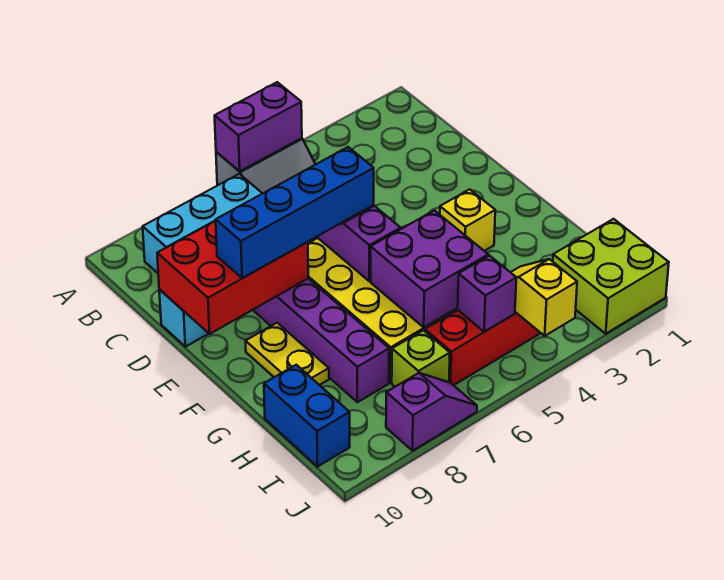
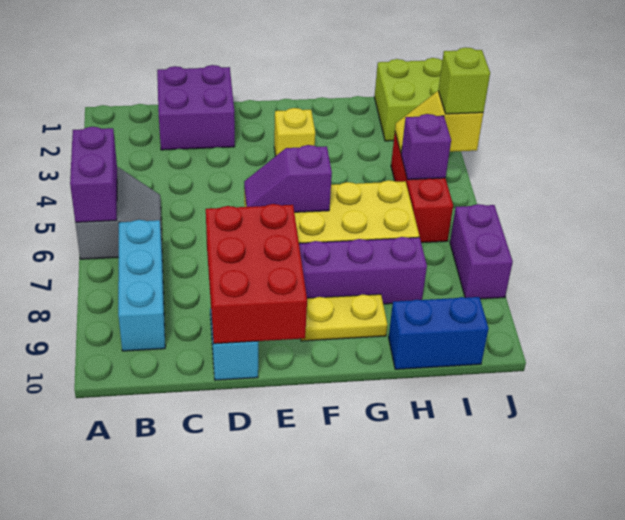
blue 1x4 brick [215,147,374,278] -> none
purple 2x2 brick [371,210,488,327] -> purple 2x2 brick moved to [157,65,235,150]
lime 1x1 brick [392,330,450,387] -> lime 1x1 brick moved to [438,47,490,114]
purple 1x2 slope [386,373,477,451] -> purple 1x2 brick [450,204,513,299]

